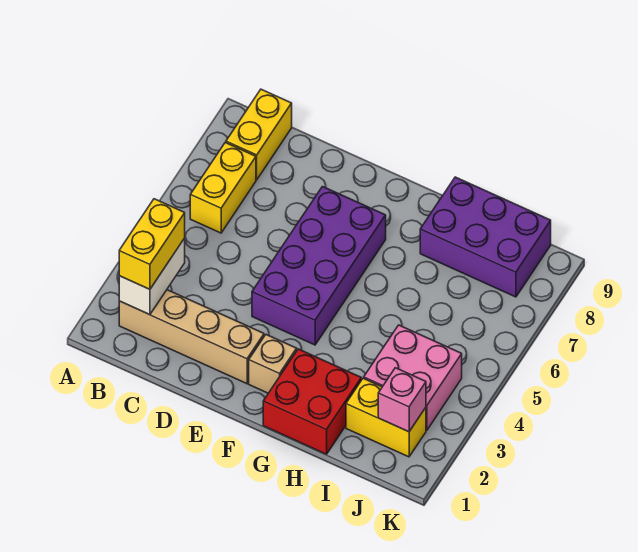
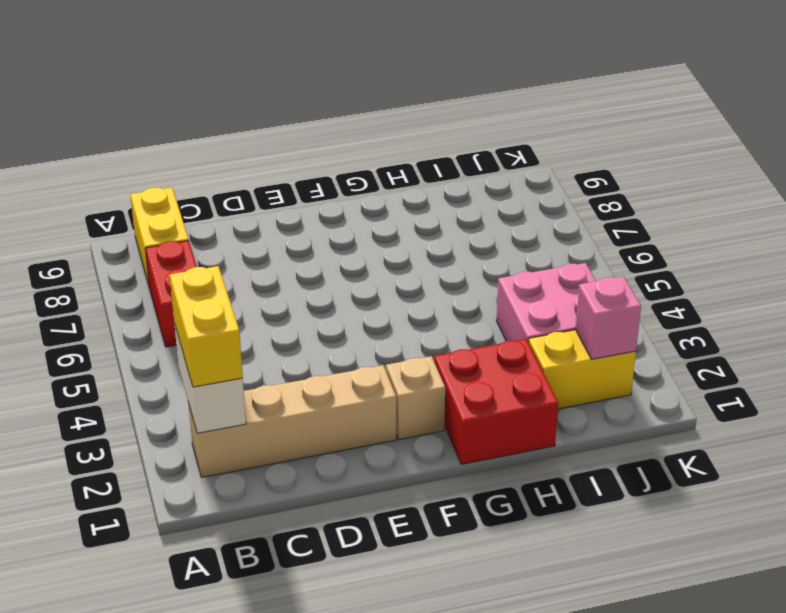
yellow 1x2 brick [190,143,256,233] -> red 1x2 brick [145,241,197,347]
purple 2x4 brick [252,187,386,345] -> none
purple 2x3 brick [420,177,551,297] -> none

